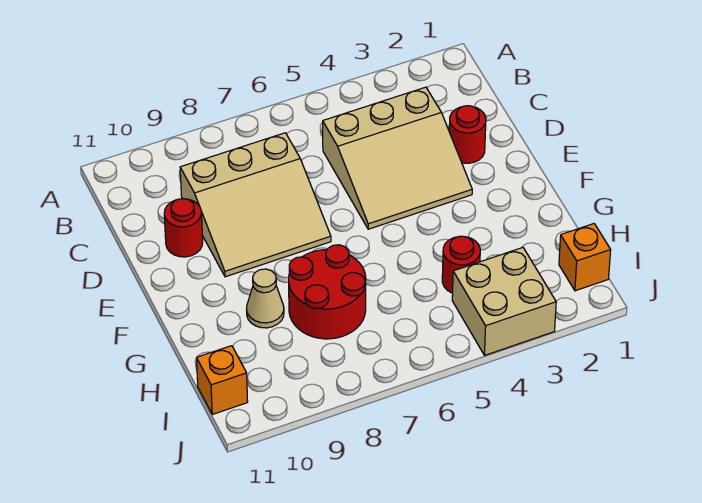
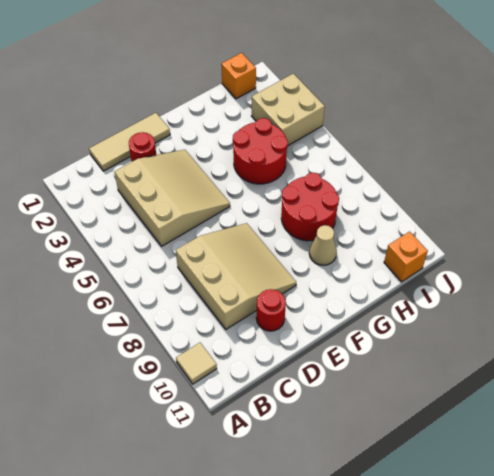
none -> tan 1x1 tile [176,343,217,384]
none -> tan 1x3 tile [89,113,170,171]
red 1x1 round brick [442,236,480,293] -> red 2x2 round brick [233,118,288,184]

